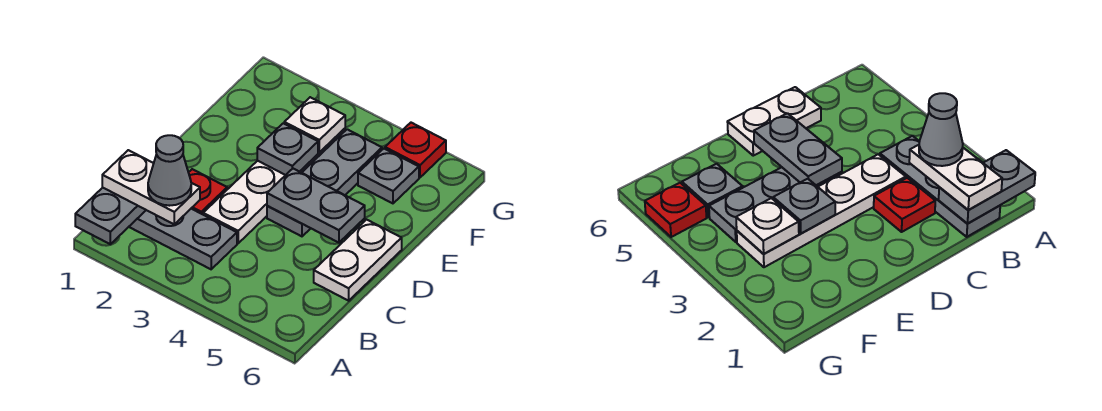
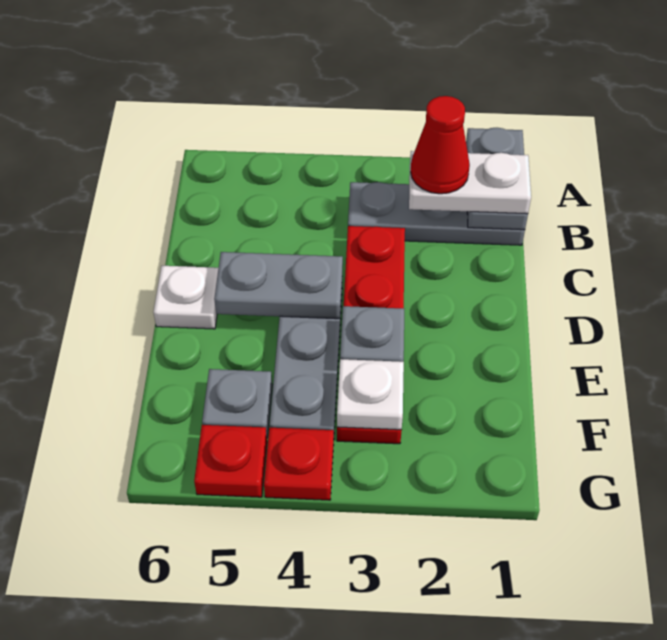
grey 1x1 cone [148,135,191,206] -> red 1x1 cone [411,96,470,194]
red 1x1 plate [188,169,227,214] -> red 1x1 plate moved to [264,428,334,500]
white 1x4 plate [203,129,345,243] -> red 1x4 plate [337,226,405,444]
white 1x2 plate [314,220,402,301] -> white 1x1 plate [153,266,218,329]

